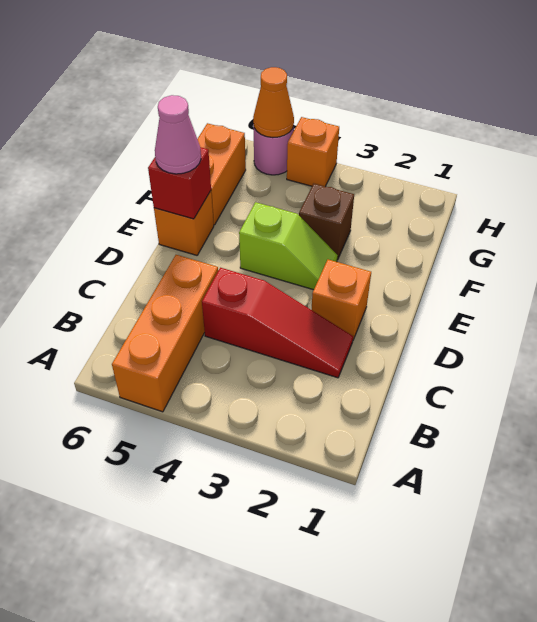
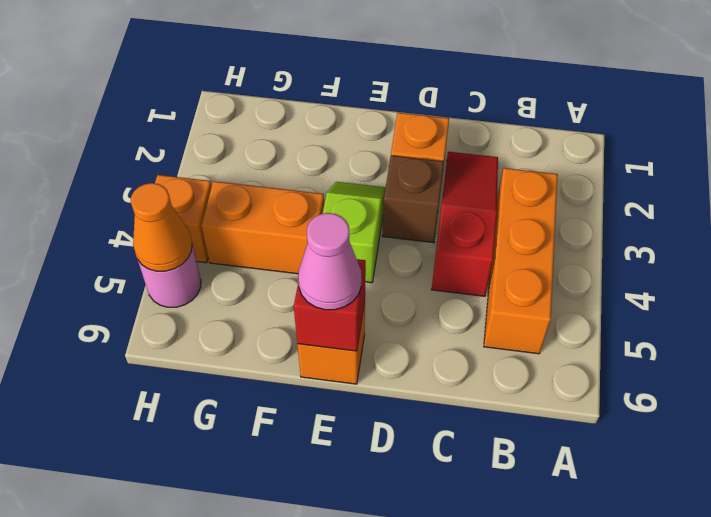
orange 1x3 brick [112,255,218,412] -> orange 1x3 brick turned to [484,168,558,354]
brown 1x1 brick [299,184,354,260] -> brown 1x1 brick moved to [382,155,444,243]
orange 1x2 brick [197,123,246,225] -> orange 1x2 brick moved to [201,181,324,274]

